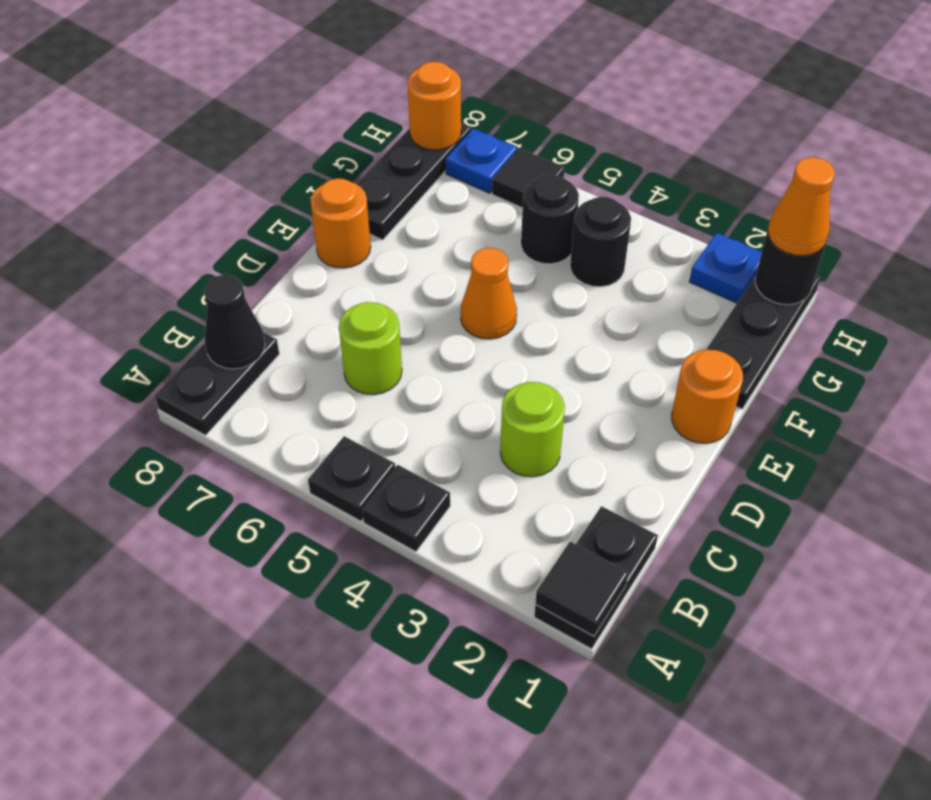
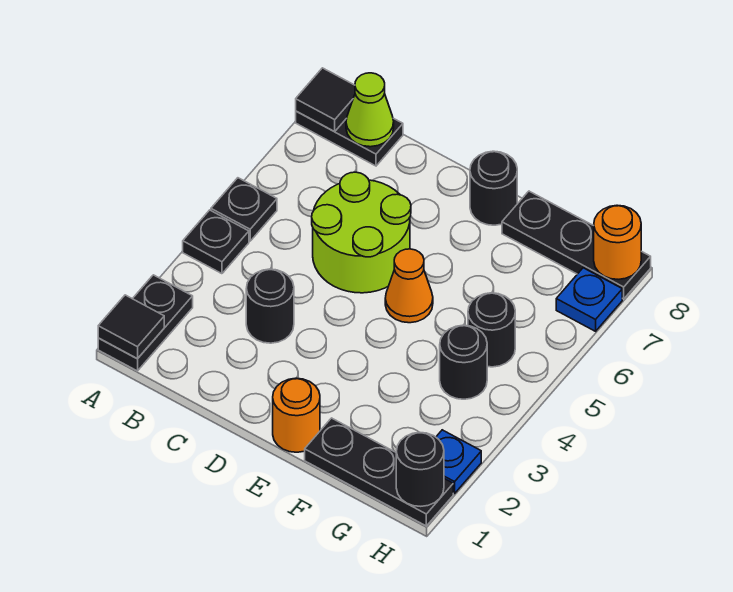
black 1x2 plate [534,506,658,649] -> black 1x2 plate turned to [98,275,193,371]
black 1x1 cone [204,275,265,369] -> lime 1x1 cone [346,73,394,147]
lime 1x1 round brick [500,382,565,477] -> black 1x1 round brick [246,269,294,343]
lime 1x1 round brick [339,302,402,395] -> lime 2x2 round brick [312,172,411,293]
orange 1x1 round brick [311,179,371,268] -> black 1x1 round brick [470,151,517,225]
orange 1x1 cone [768,157,835,256] -> none
black 1x1 tile [492,148,564,208] -> black 1x1 tile moved to [296,68,355,132]

